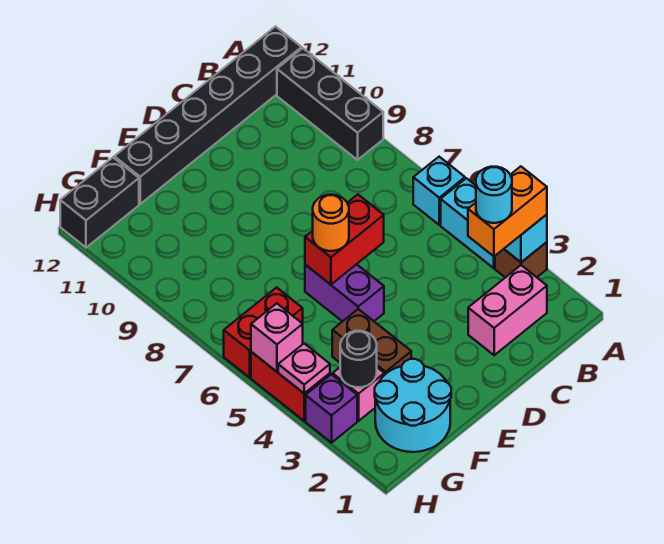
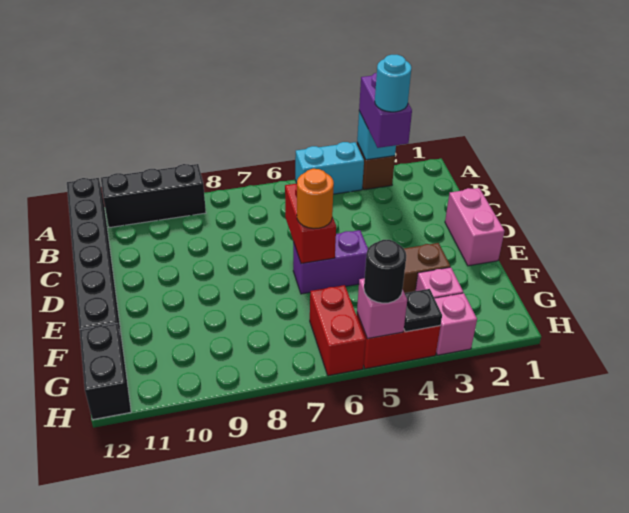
orange 1x2 brick [468,166,547,256] -> purple 1x2 brick [359,73,412,148]
cyan 1x1 brick [413,157,465,225] -> none
pink 1x2 brick [468,265,547,355] -> pink 1x2 brick moved to [445,188,505,266]
cyan 2x2 round brick [375,359,451,452] -> none
black 1x1 round brick [340,331,377,387] -> black 1x1 round brick moved to [364,240,406,303]
purple 1x1 brick [306,374,357,443] -> pink 1x1 brick [435,293,477,355]
pink 1x1 plate [278,344,330,393] -> black 1x1 plate [404,289,442,332]

